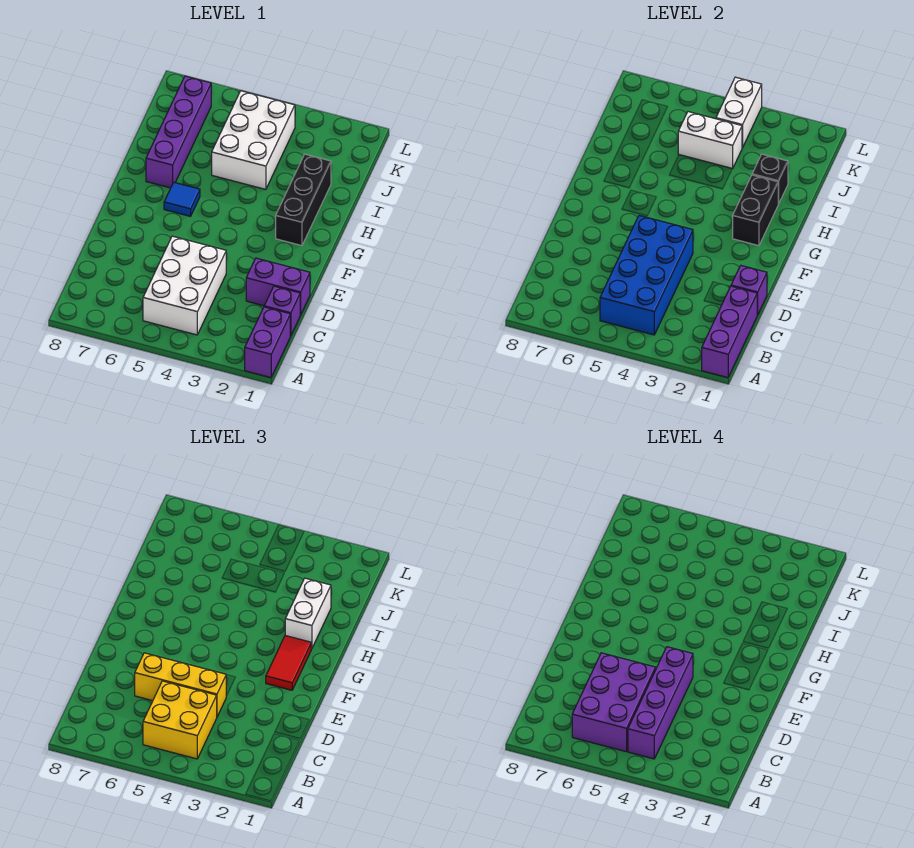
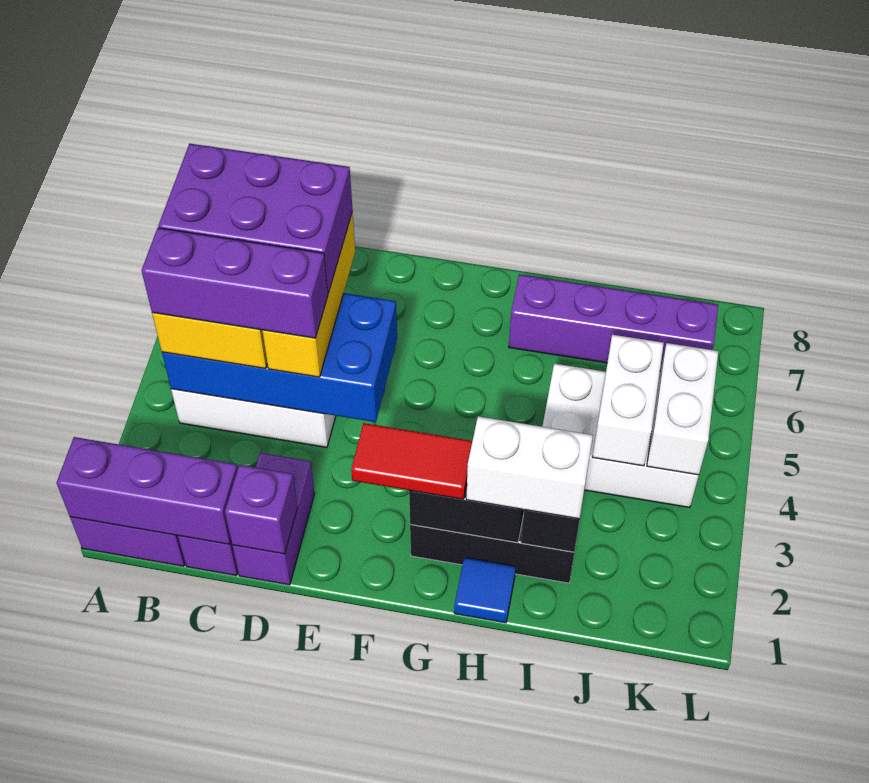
purple 1x4 brick [628,647,693,759] -> purple 1x3 brick [141,228,328,338]
blue 1x1 tile [164,182,200,216] -> blue 1x1 tile moved to [454,558,516,623]
white 1x2 brick [716,77,762,148] -> white 1x2 brick turned to [647,343,718,475]

